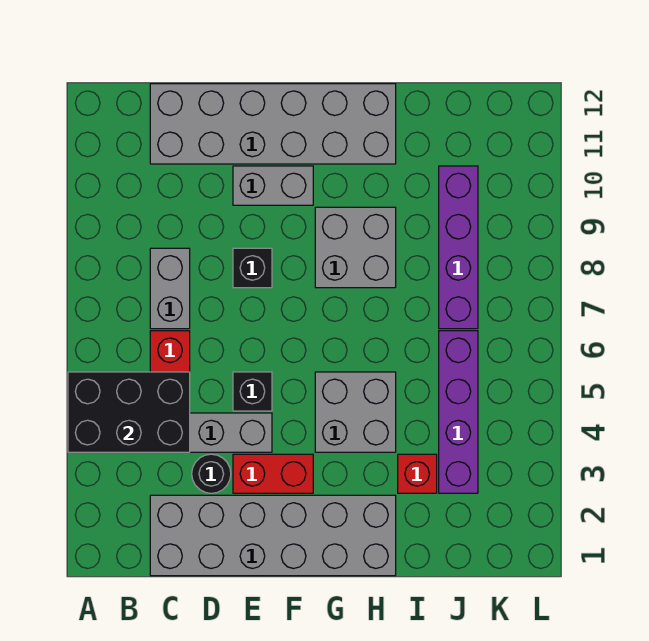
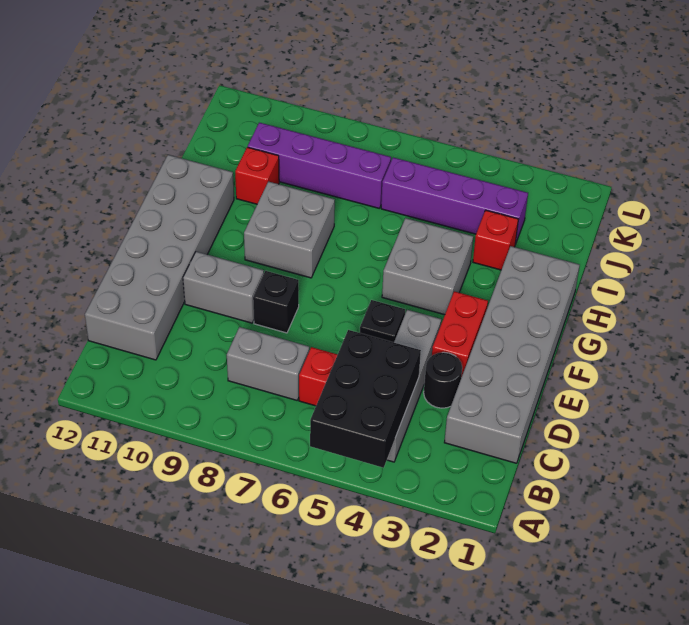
grey 1x2 brick [233,166,313,205] -> grey 1x2 brick turned to [183,252,264,323]
none -> red 1x1 brick [235,147,279,204]

